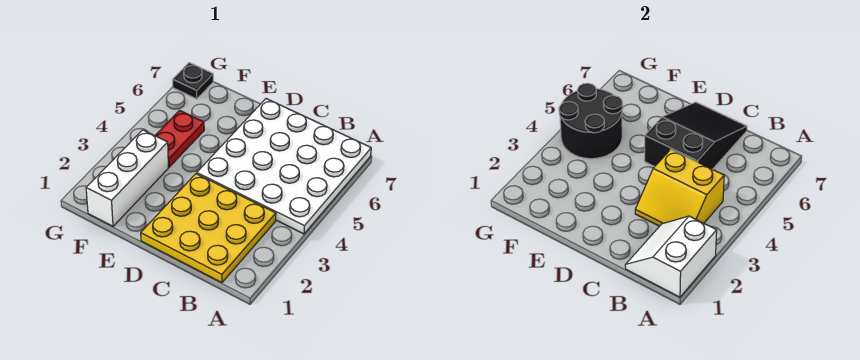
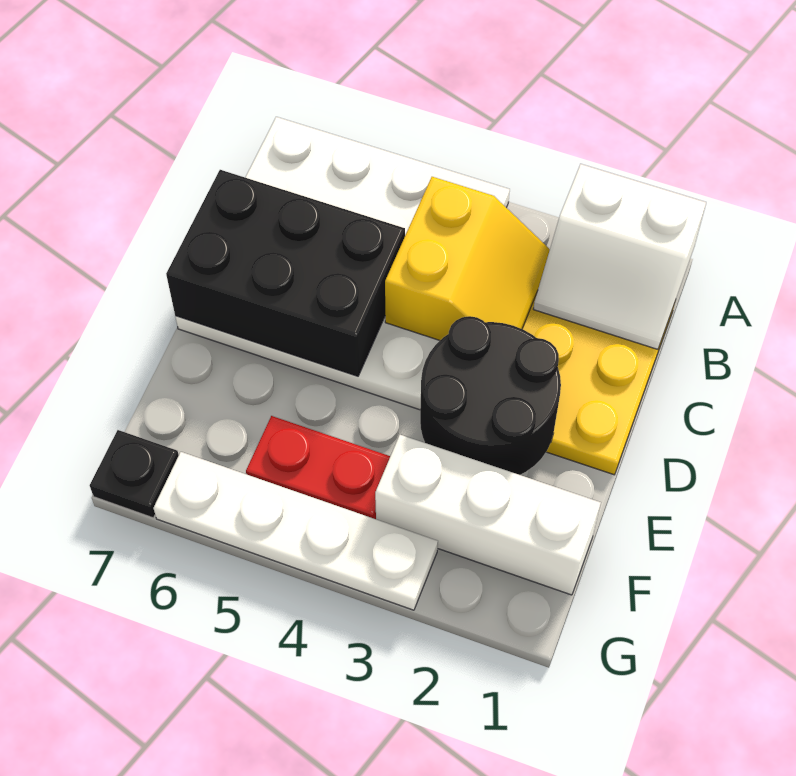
black 2x3 slope [645,102,747,169] -> black 2x3 brick [166,170,405,376]
black 2x2 round brick [559,83,623,159] -> black 2x2 round brick moved to [420,316,561,475]
none -> white 1x4 plate [153,452,438,610]

